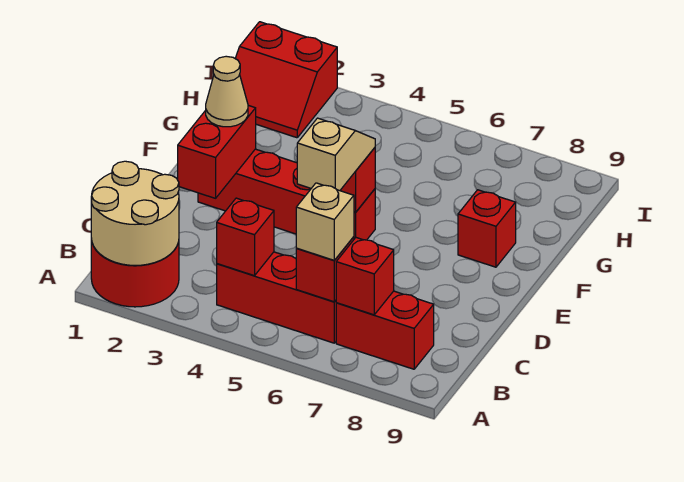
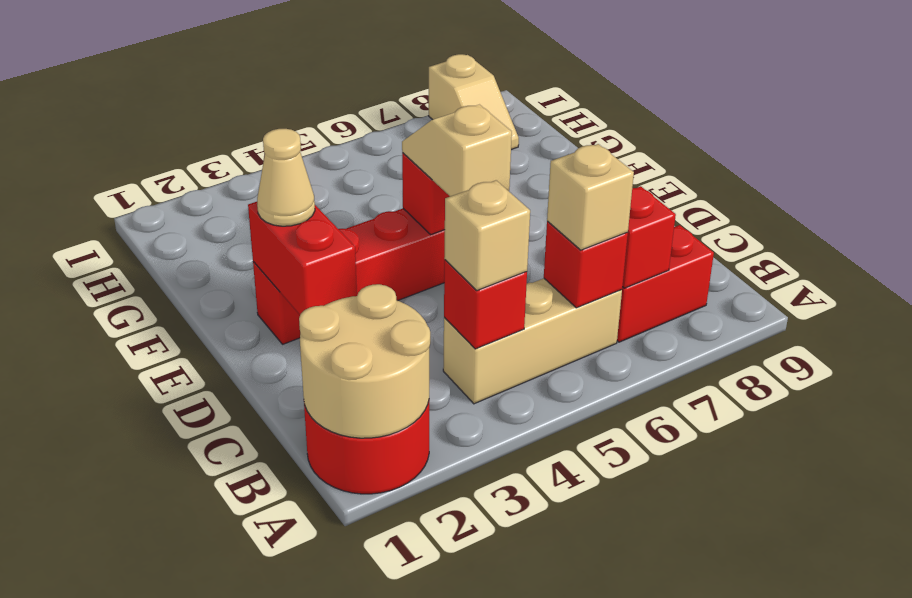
red 1x3 brick [217,252,336,343] -> tan 1x3 brick [443,278,622,404]
none -> tan 1x1 brick [444,180,530,291]
red 1x1 brick [458,190,516,267] -> none
red 2x2 slope [235,22,337,138] -> none
none -> tan 1x2 slope [429,54,519,150]

